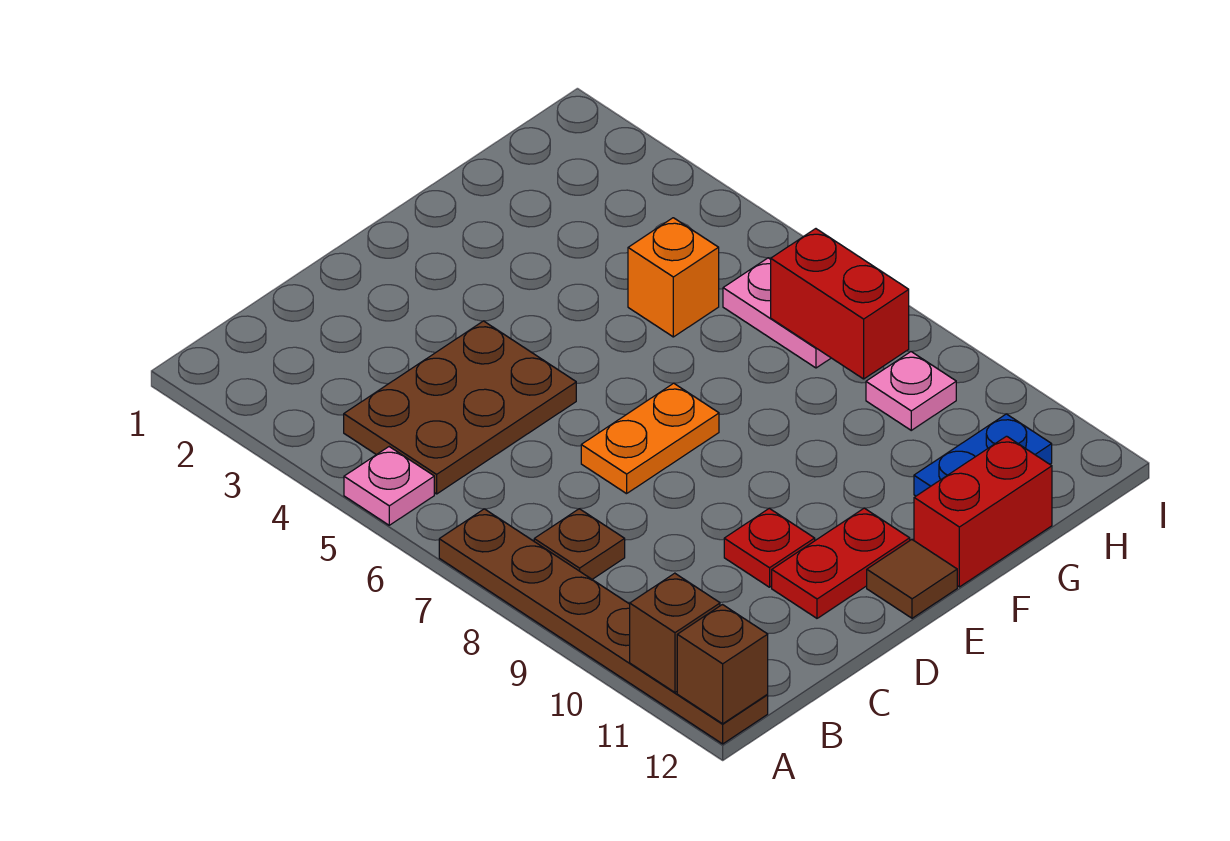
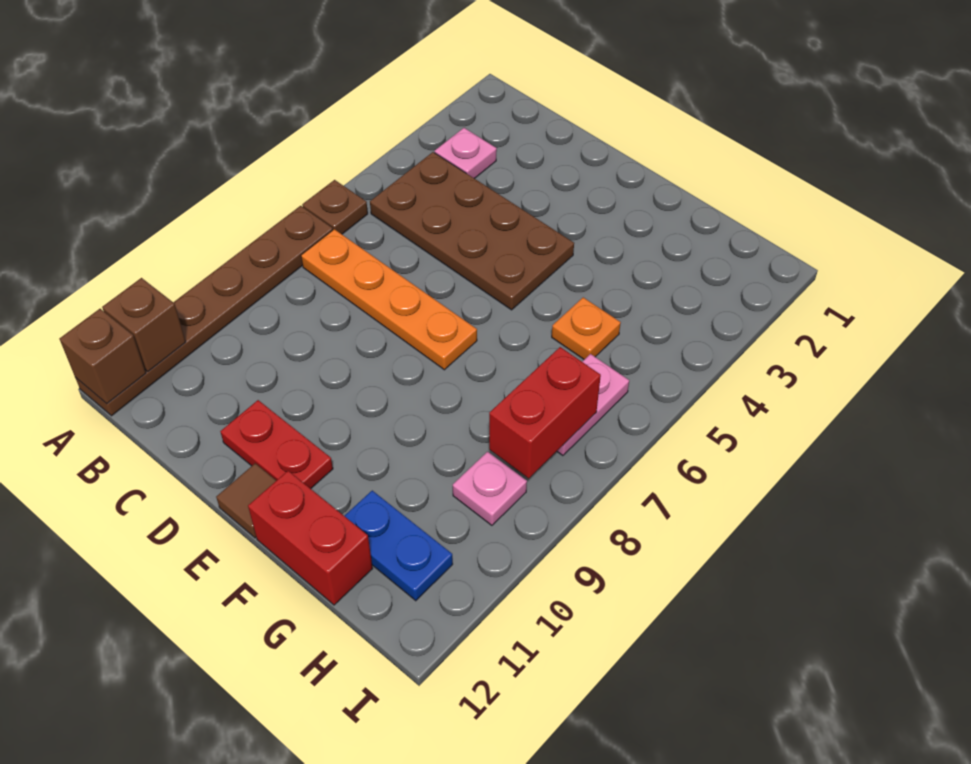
pink 1x1 plate [344,447,434,525] -> pink 1x1 plate moved to [435,128,497,179]
brown 2x3 plate [344,321,576,494] -> brown 2x4 plate [370,152,574,310]
brown 1x1 plate [534,509,625,579] -> brown 1x1 plate moved to [302,180,368,234]
orange 1x2 plate [581,383,719,494] -> orange 1x4 plate [301,229,477,370]
red 1x1 plate [724,508,815,587] -> none
orange 1x1 brick [628,218,719,337] -> orange 1x1 plate [552,297,621,359]

